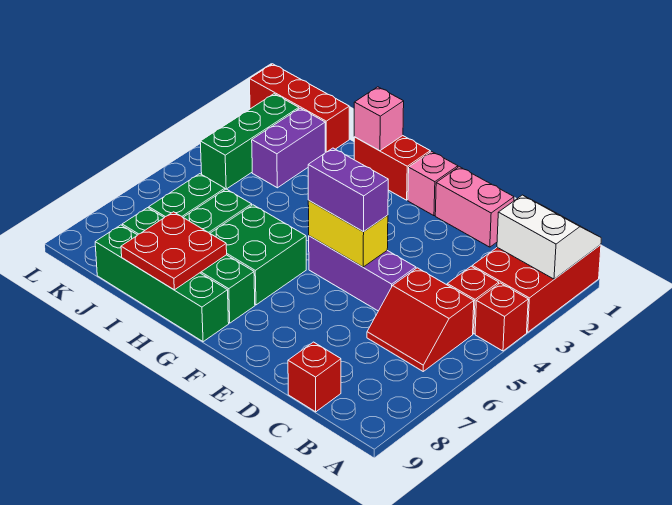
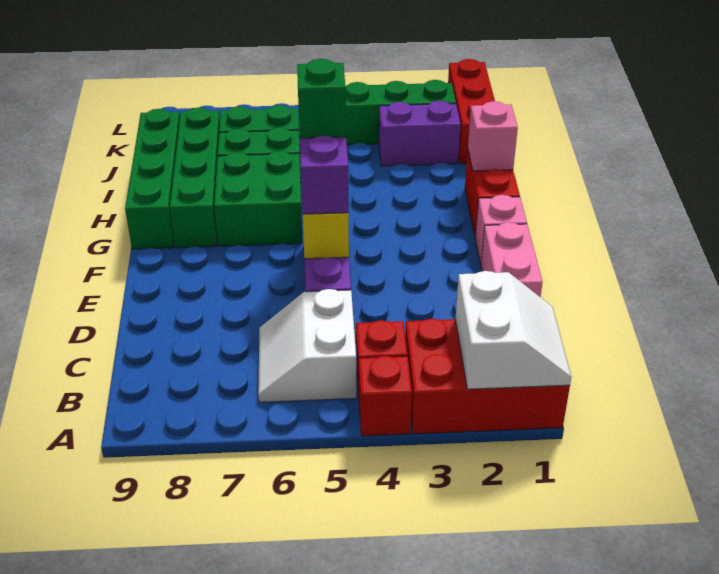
red 2x2 slope [367,268,474,371] -> white 2x2 slope [258,289,356,402]
red 1x1 brick [288,342,341,412] -> none
none -> green 1x1 brick [297,59,346,138]
red 2x2 plate [121,212,227,290] -> none

